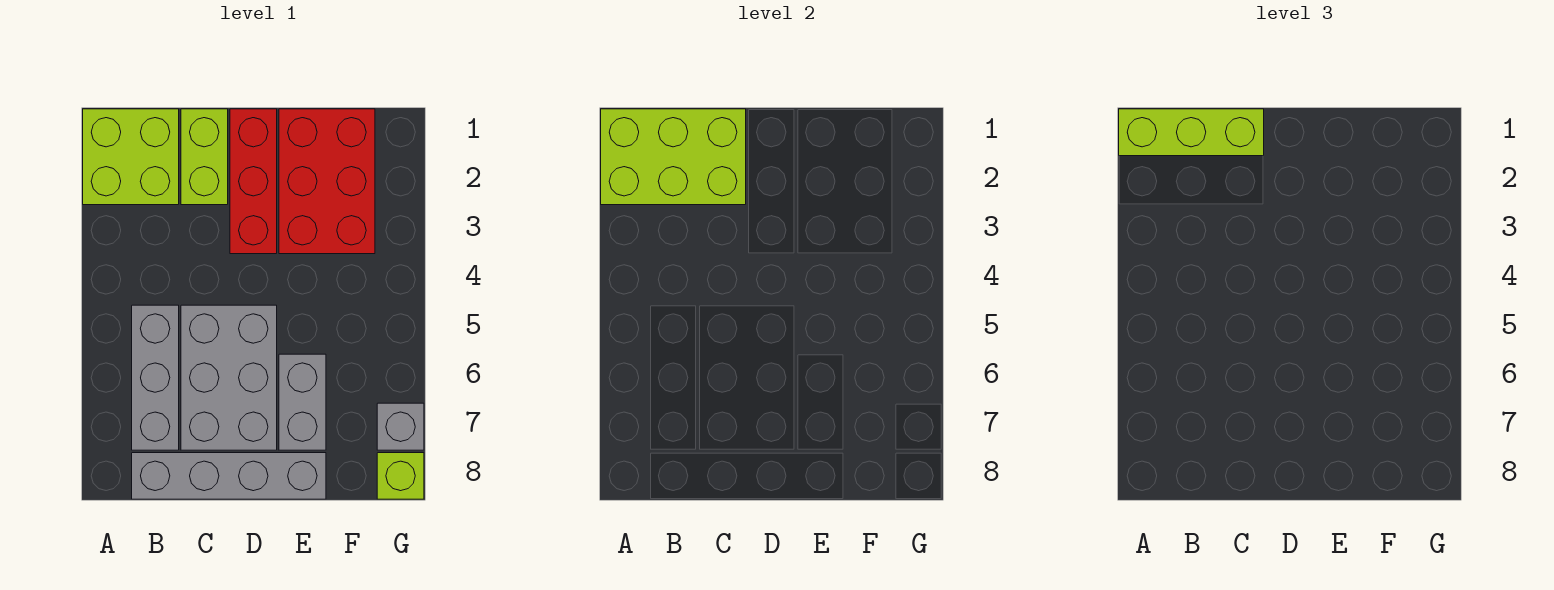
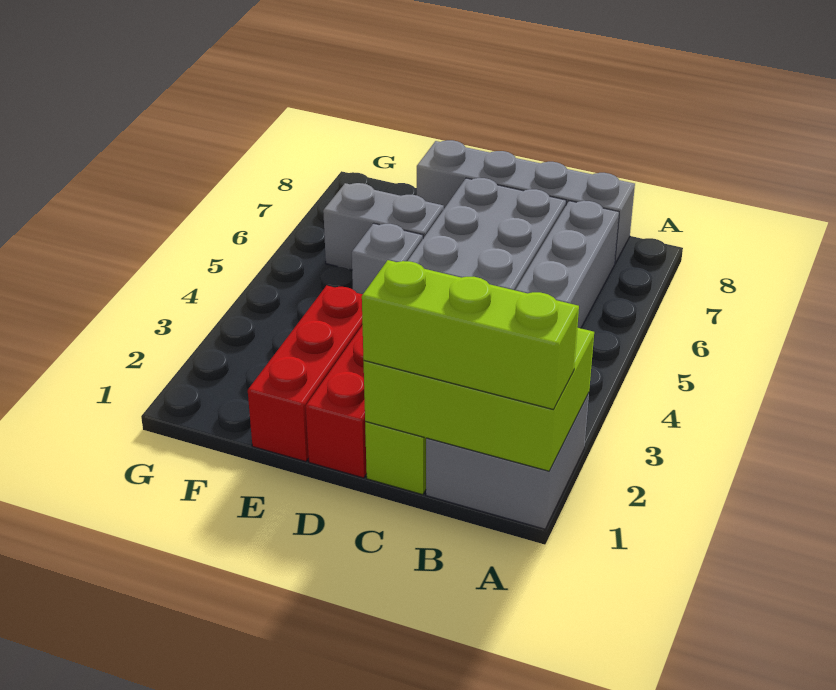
lime 2x2 brick [83,109,179,205] -> grey 2x2 brick [426,393,589,529]
red 2x3 brick [279,109,375,254] -> red 1x3 brick [248,285,363,462]
grey 1x2 brick [279,354,326,450] -> grey 1x2 brick turned to [323,183,444,270]
grey 1x1 brick [377,403,424,450] -> grey 1x1 brick moved to [352,223,423,294]
lime 1x1 brick [377,453,424,499] -> none

